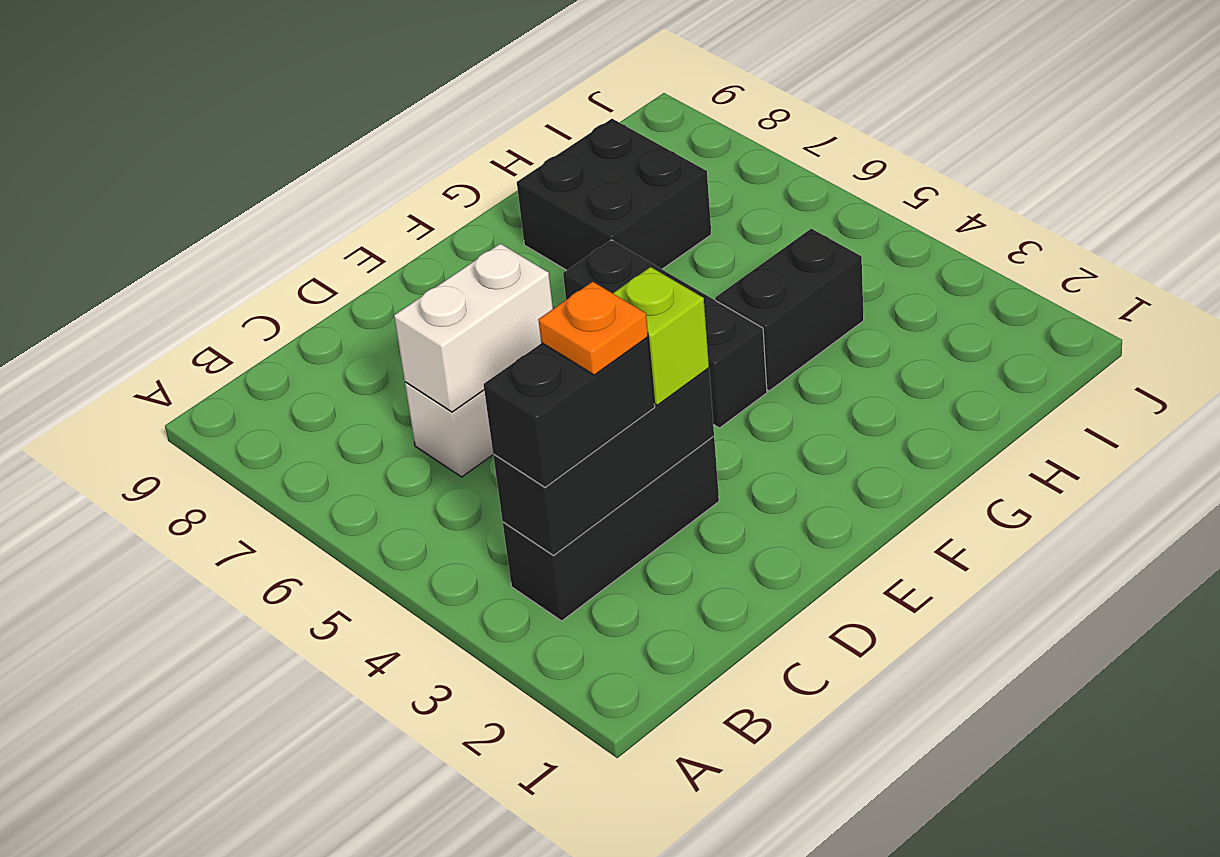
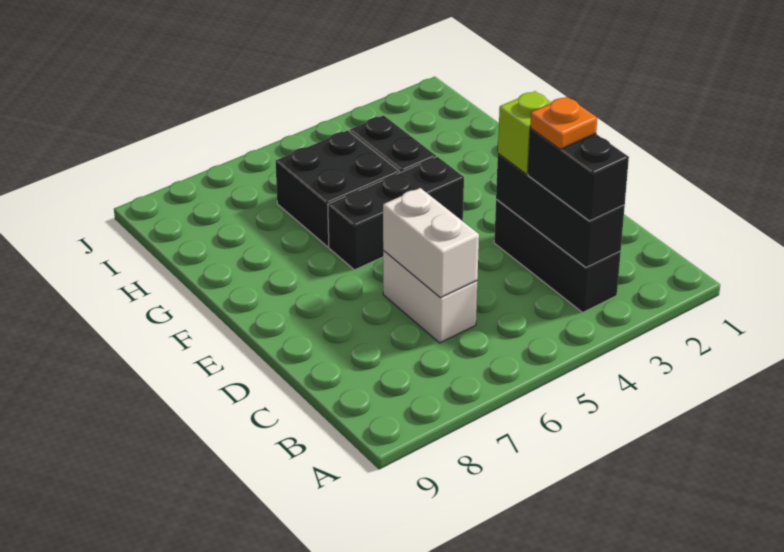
black 2x2 brick [517,119,711,270] -> black 2x2 brick moved to [275,131,400,247]

